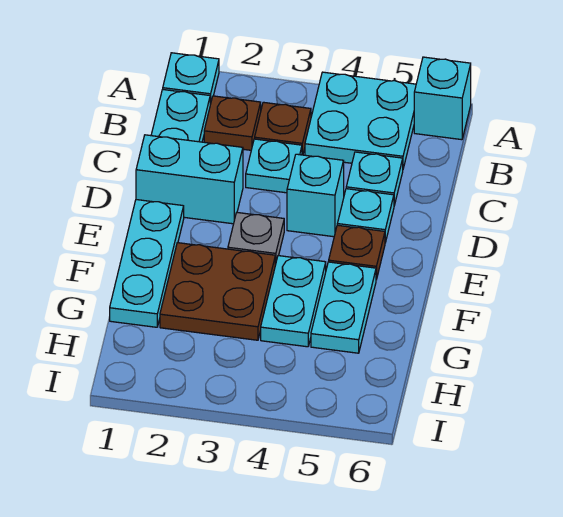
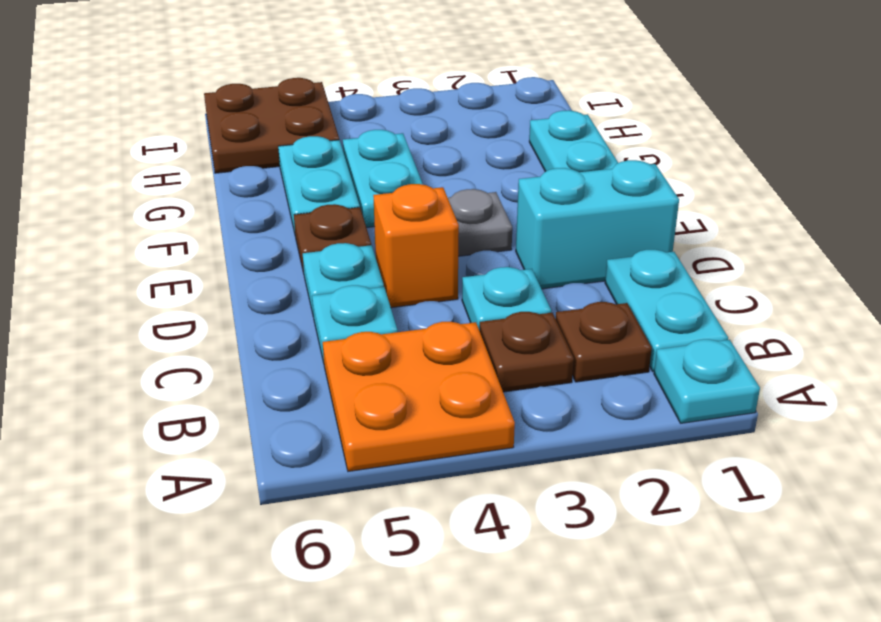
cyan 2x2 plate [305,72,416,168] -> orange 2x2 plate [323,322,515,471]
cyan 1x1 brick [414,57,471,140] -> none
cyan 1x1 brick [287,154,344,237] -> orange 1x1 brick [373,184,459,308]
brown 2x2 plate [160,243,275,340] -> brown 2x2 plate moved to [204,78,339,173]

